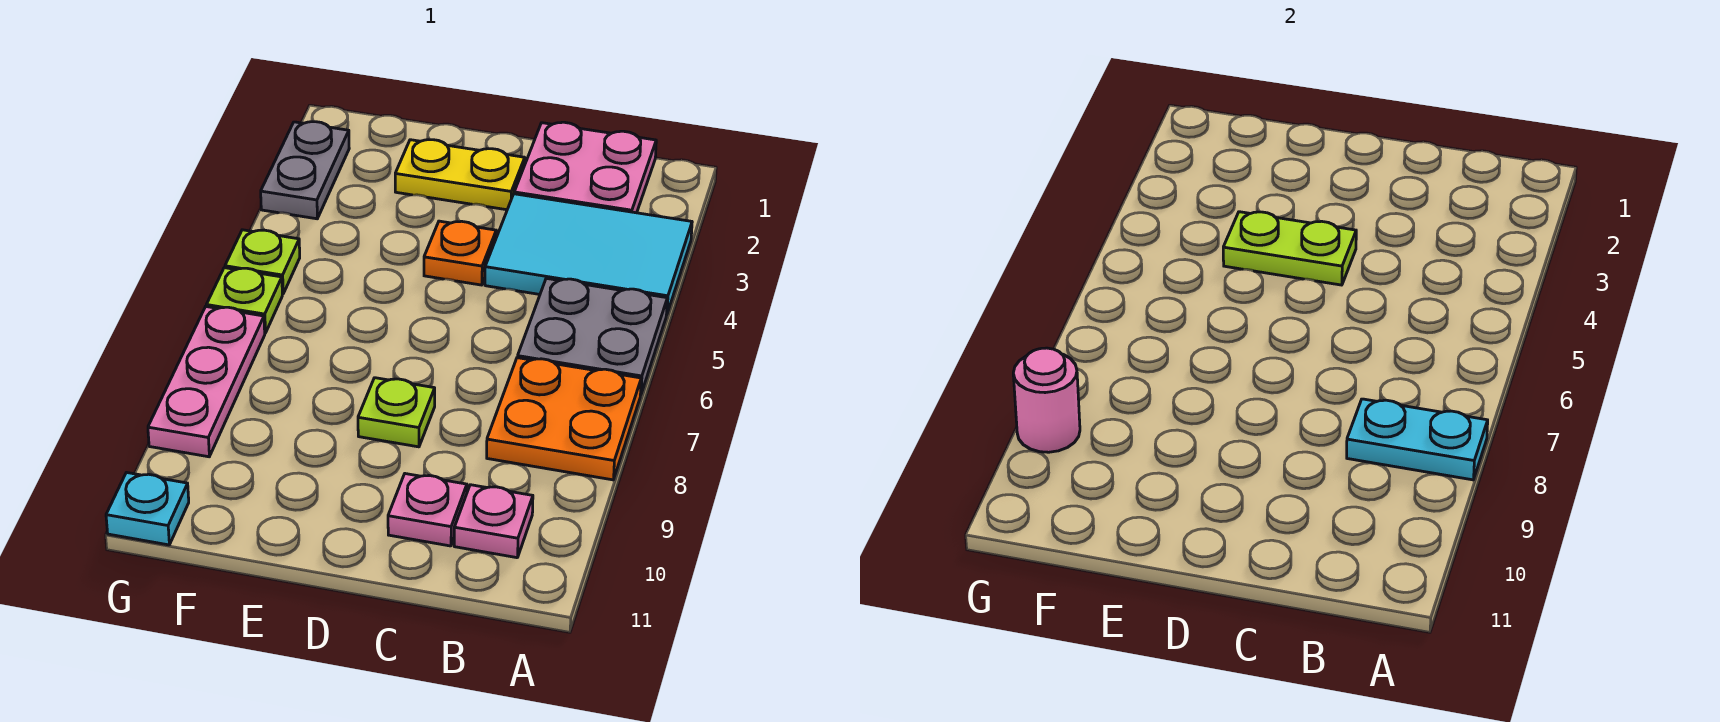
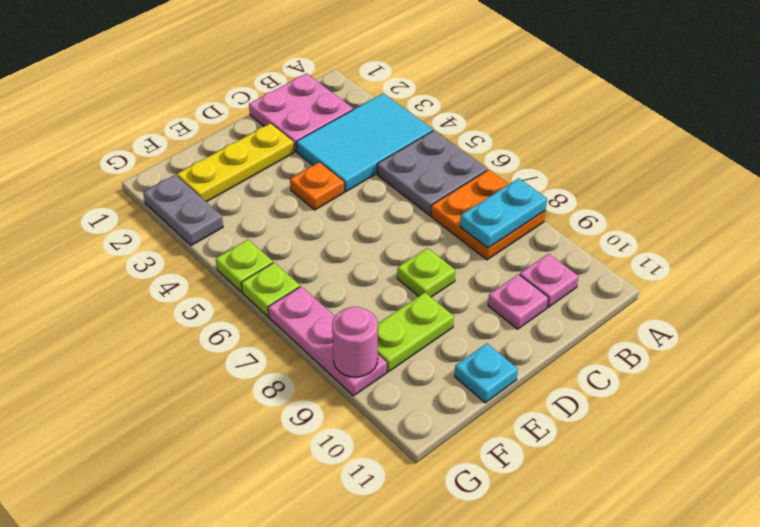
yellow 1x2 plate [395,140,525,210] -> yellow 1x3 plate [177,123,294,202]
lime 1x2 plate [1223,212,1356,285] -> lime 1x2 plate moved to [378,293,454,372]
cyan 1x1 plate [106,473,189,545] -> cyan 1x1 plate moved to [455,343,518,403]

